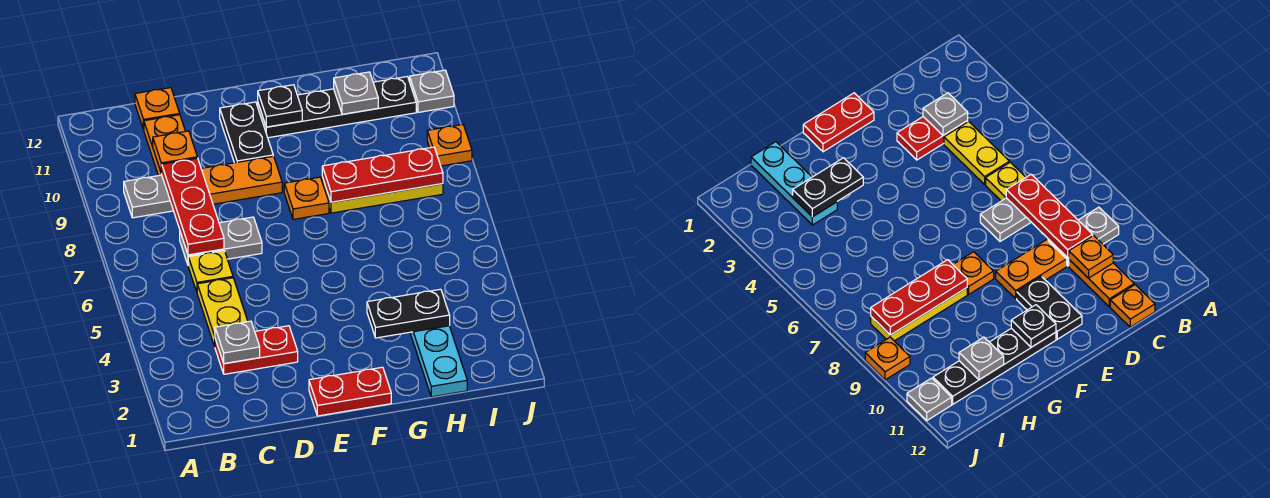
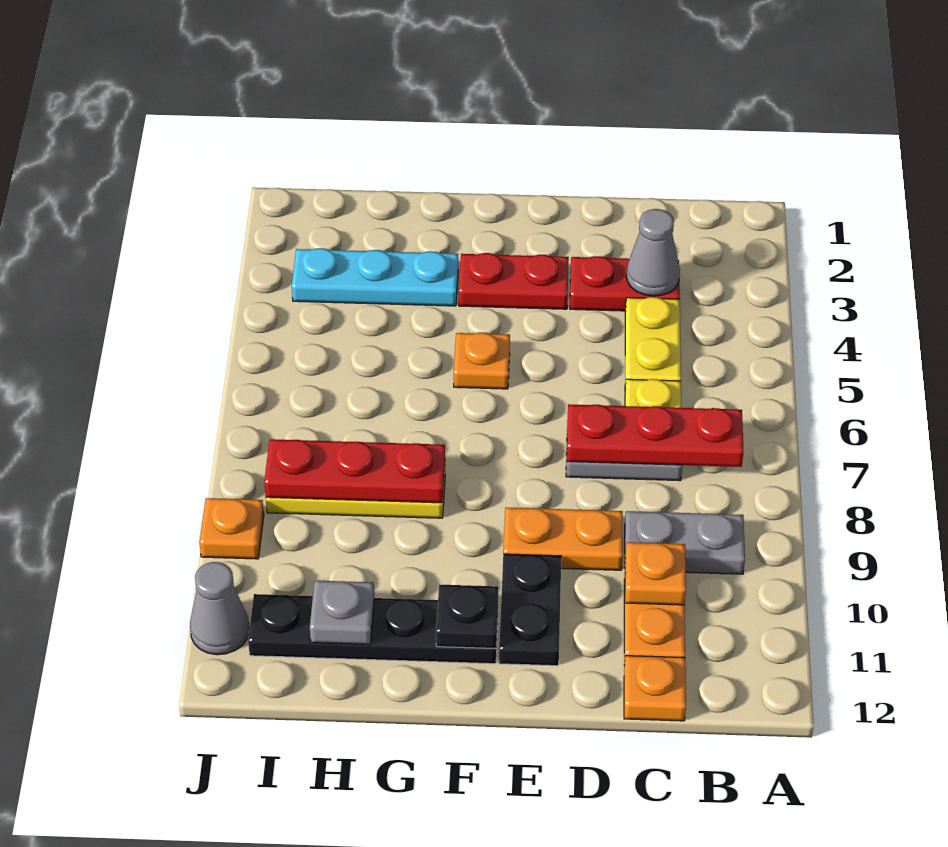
grey 1x1 plate [215,321,260,364] -> grey 1x1 cone [626,209,680,296]
red 1x3 plate [161,158,224,255] -> red 1x3 plate turned to [567,404,744,467]
red 1x2 plate [309,367,391,416] -> red 1x2 plate moved to [459,253,569,309]
orange 1x1 plate [284,177,329,219] -> orange 1x1 plate moved to [454,333,510,389]
black 1x2 plate [367,289,450,338] -> none
cyan 1x3 plate [410,326,467,397] -> cyan 1x3 plate turned to [292,248,458,306]
grey 1x1 plate [410,70,454,112] -> grey 1x1 cone [190,562,249,655]

